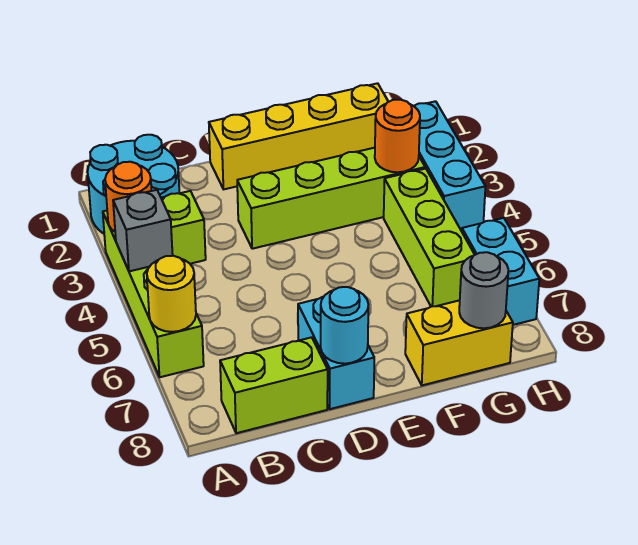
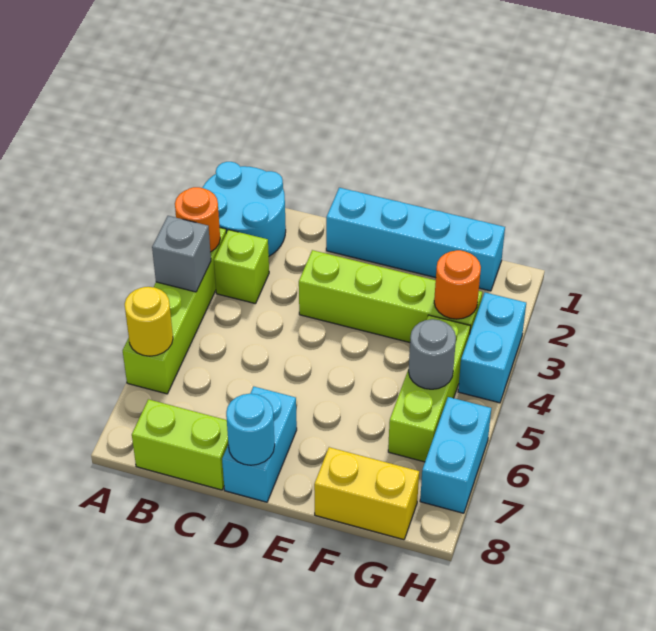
yellow 1x4 brick [209,83,388,189] -> cyan 1x4 brick [326,188,505,291]
grey 1x1 round brick [459,252,508,328] -> grey 1x1 round brick moved to [409,319,456,389]
cyan 1x3 brick [414,101,485,231] -> cyan 1x2 brick [458,293,526,403]

